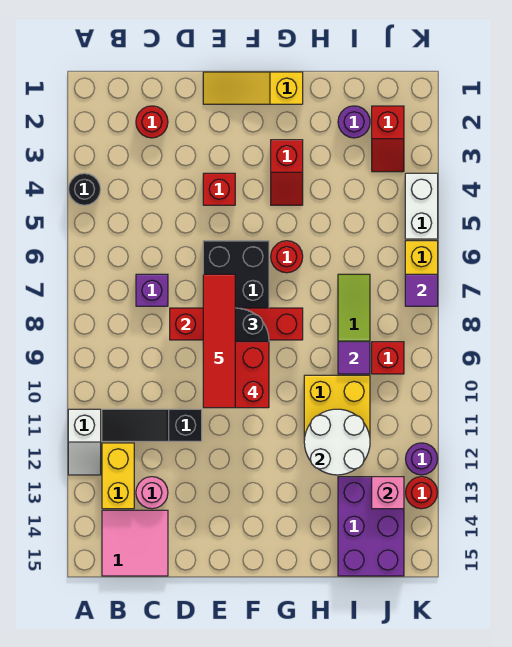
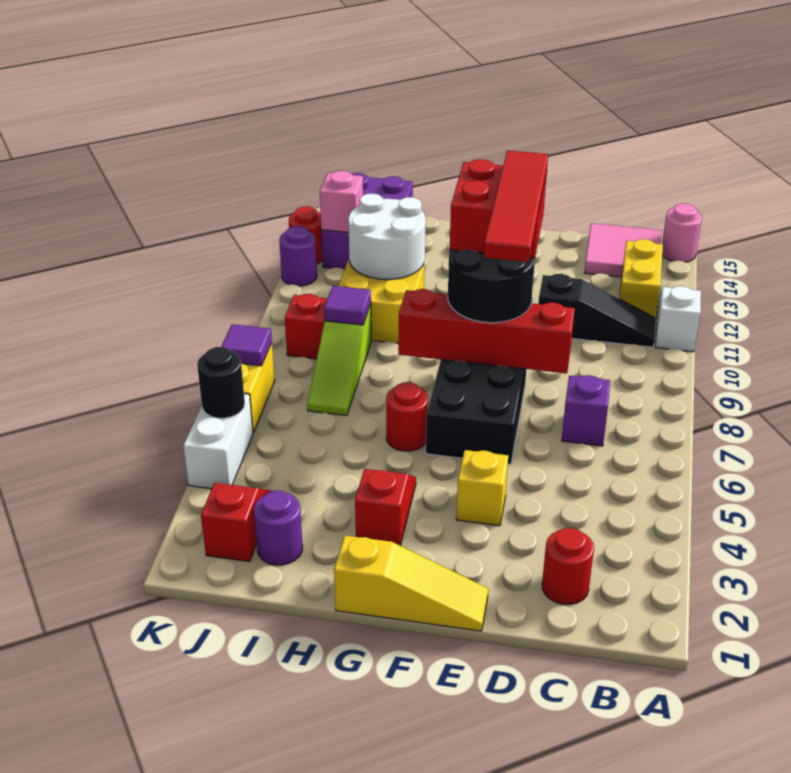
black 1x1 round brick [68,173,101,205] -> black 1x1 round brick moved to [197,347,245,418]
pink 1x1 round brick [136,477,168,509] -> pink 1x1 round brick moved to [662,203,702,262]
red 1x1 brick [203,173,235,205] -> yellow 1x1 brick [456,450,508,526]

